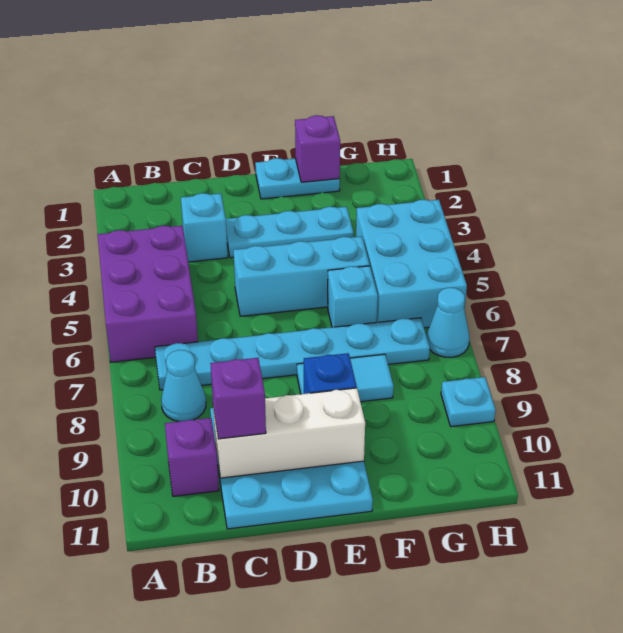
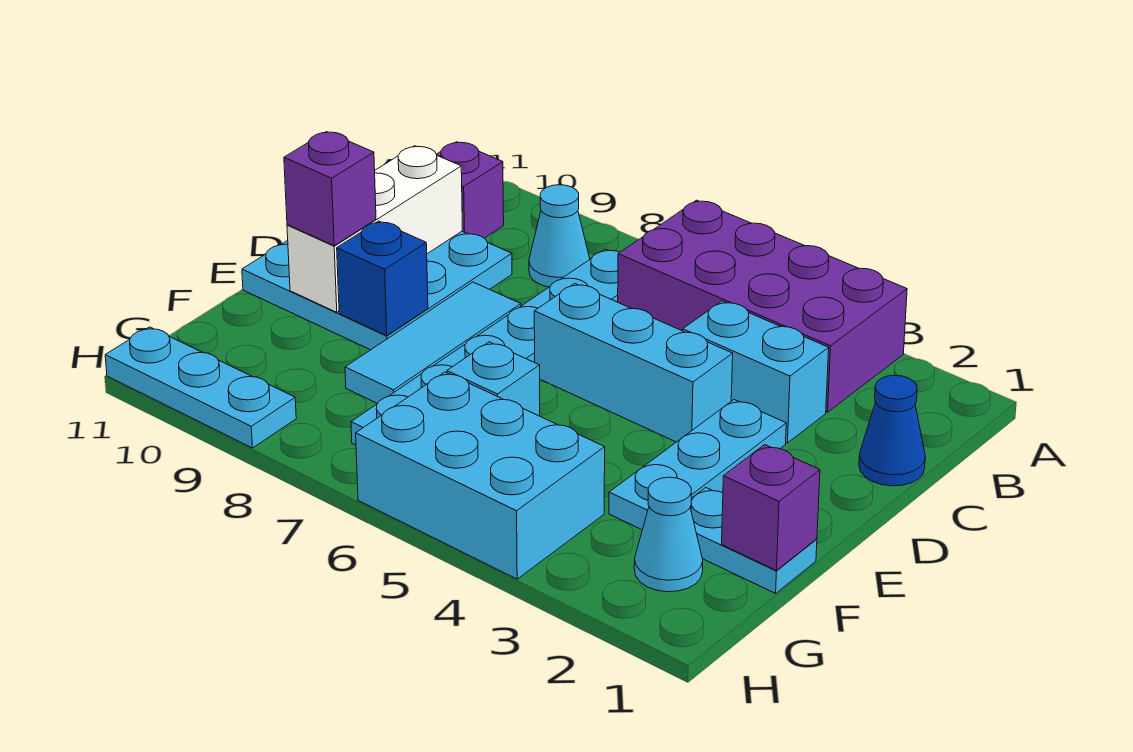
purple 2x3 brick [98,226,198,362] -> purple 2x4 brick [618,200,907,412]
none -> blue 1x1 cone [859,375,925,486]
cyan 1x1 brick [181,193,228,262] -> cyan 1x2 brick [683,301,829,443]
purple 1x1 brick [210,358,266,439] -> purple 1x1 brick moved to [284,132,376,246]
cyan 1x3 brick [233,237,370,316] -> cyan 1x3 brick turned to [534,283,733,442]
cyan 1x2 plate [255,158,340,199] -> cyan 1x2 plate turned to [690,488,817,593]
cyan 1x2 tile [297,354,394,402] -> cyan 1x3 tile [345,282,521,404]
cyan 1x1 cone [427,288,470,357] -> cyan 1x1 cone moved to [634,477,703,592]
cyan 1x1 plate [441,377,496,427] -> cyan 1x3 plate [105,327,296,448]

